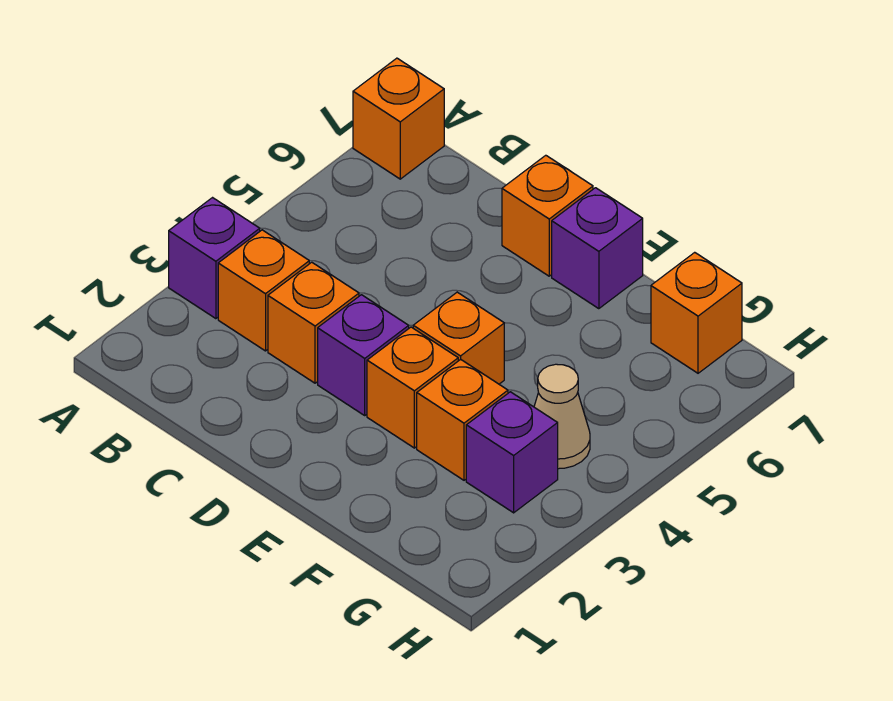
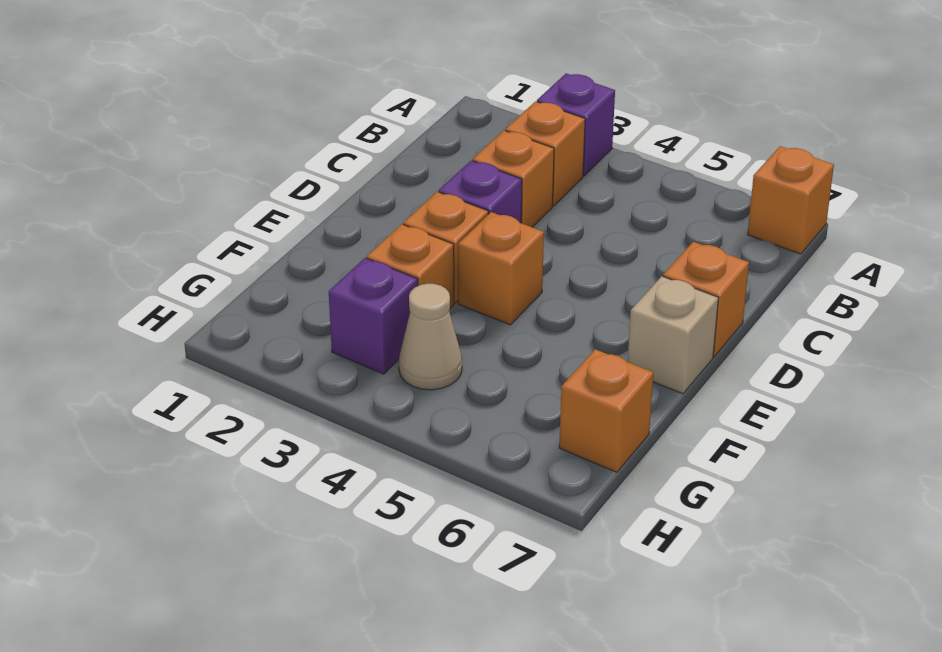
purple 1x1 brick [552,188,643,309] -> tan 1x1 brick [628,276,718,394]

